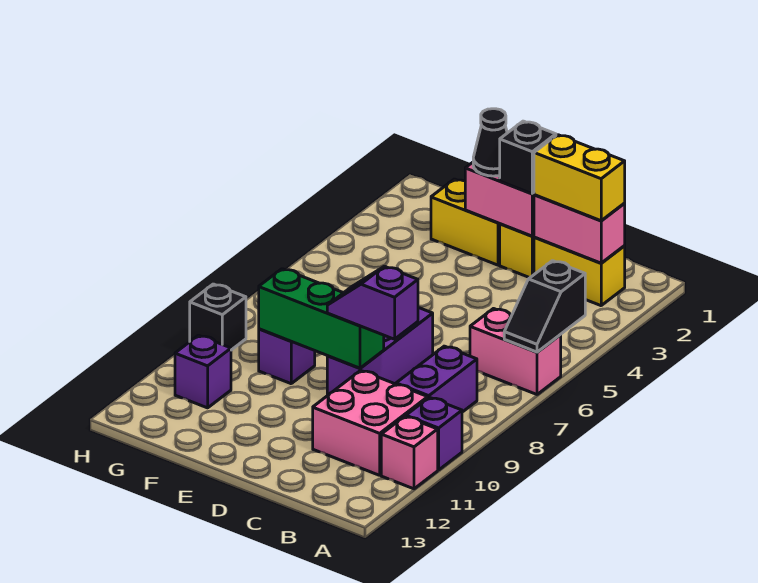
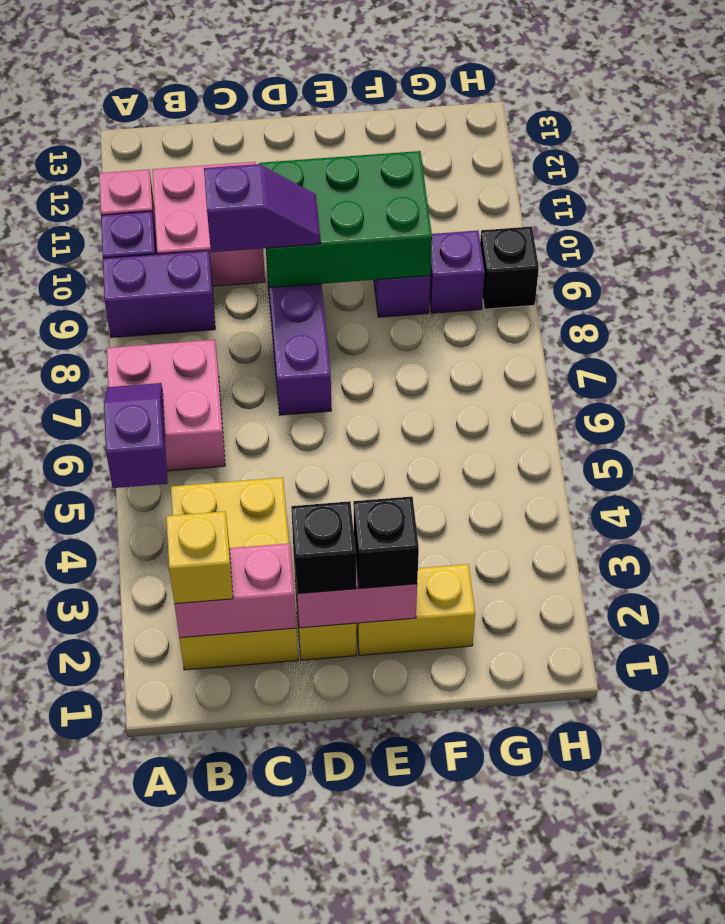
black 1x2 slope [504,261,585,352] -> purple 1x2 slope [104,383,168,488]
pink 1x2 brick [470,309,561,394] -> pink 2x2 brick [107,340,225,471]
yellow 1x2 brick [534,237,625,306] -> yellow 2x3 brick [171,478,298,670]
yellow 1x2 brick [534,135,625,221] -> yellow 1x1 brick [166,511,233,604]
purple 1x2 brick [396,346,477,412] -> purple 1x2 brick turned to [103,251,215,338]
green 1x3 brick [259,269,384,368] -> green 2x3 brick [259,151,432,288]
black 1x1 cone [473,109,507,176] -> black 1x1 brick [353,496,419,589]
purple 1x1 brick [175,335,231,408] -> purple 1x1 brick moved to [429,231,485,313]

